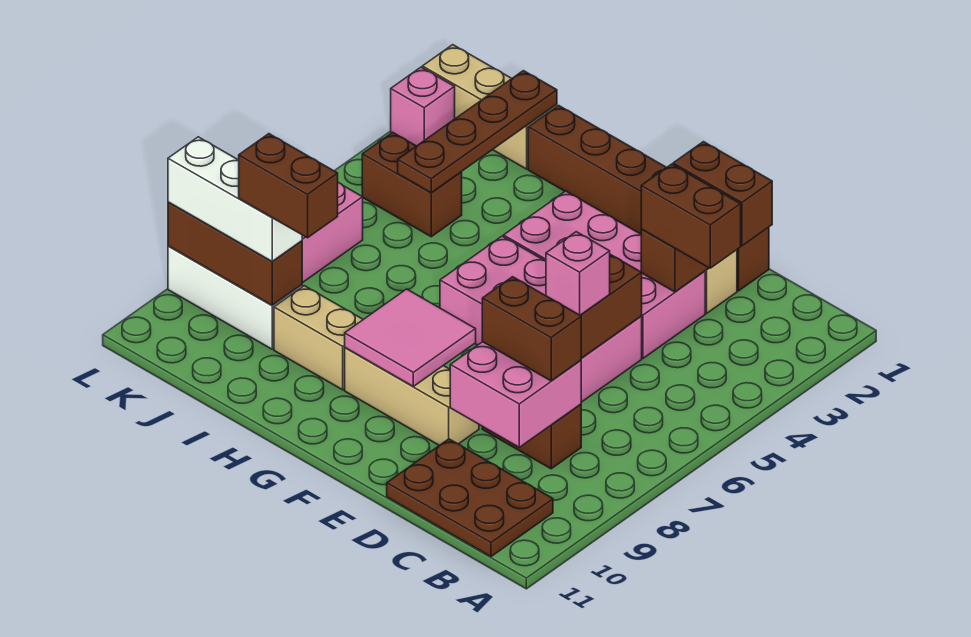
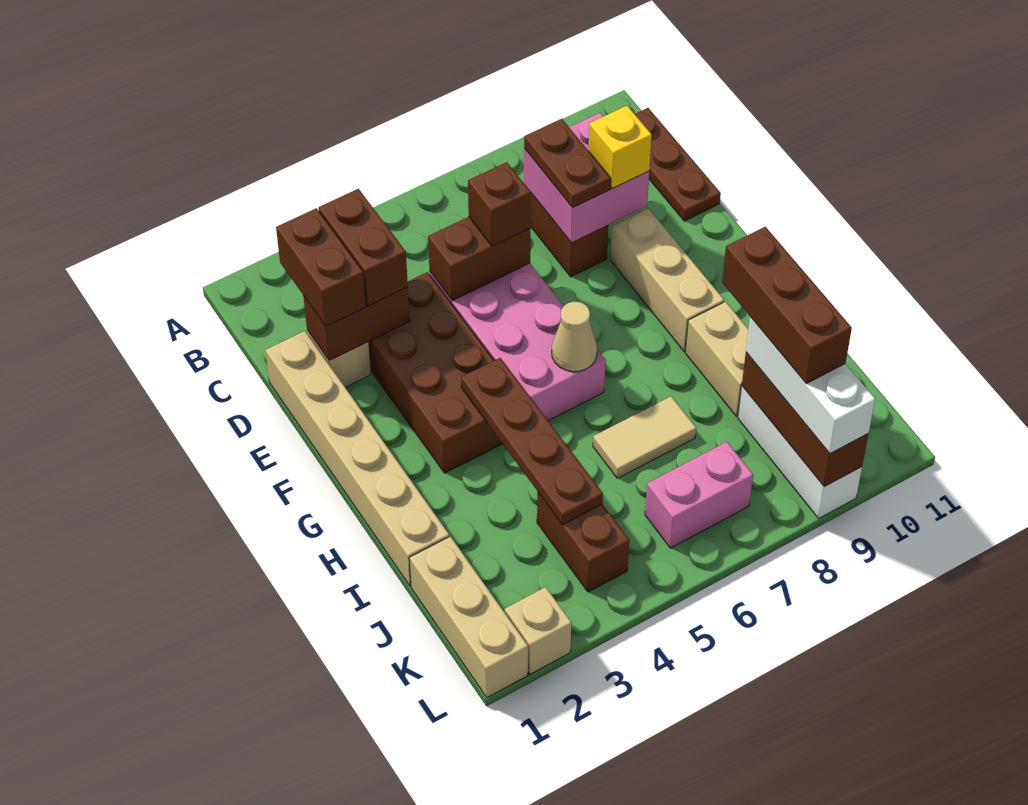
brown 2x3 plate [387,439,553,557] -> brown 1x3 plate [635,108,721,221]
brown 1x2 brick [482,277,581,381] -> brown 1x2 plate [524,119,611,208]
brown 1x6 brick [528,106,769,291] -> tan 1x6 brick [265,331,449,586]
pink 2x4 brick [504,191,705,358] -> brown 2x4 brick [369,272,502,473]
pink 1x1 brick [546,232,610,315] -> brown 1x1 brick [468,162,531,246]
none -> yellow 1x1 brick [588,106,652,189]
pink 2x2 tile [345,289,476,386] -> none
none -> tan 1x1 cone [552,302,597,372]
none -> tan 1x2 tile [593,396,696,478]
brown 1x2 brick [239,134,338,238] -> brown 1x3 brick [722,227,852,384]
brown 1x4 plate [398,71,557,193] -> brown 1x4 plate turned to [461,358,603,525]
pink 1x1 brick [391,67,455,146] -> tan 1x1 brick [505,587,571,674]

